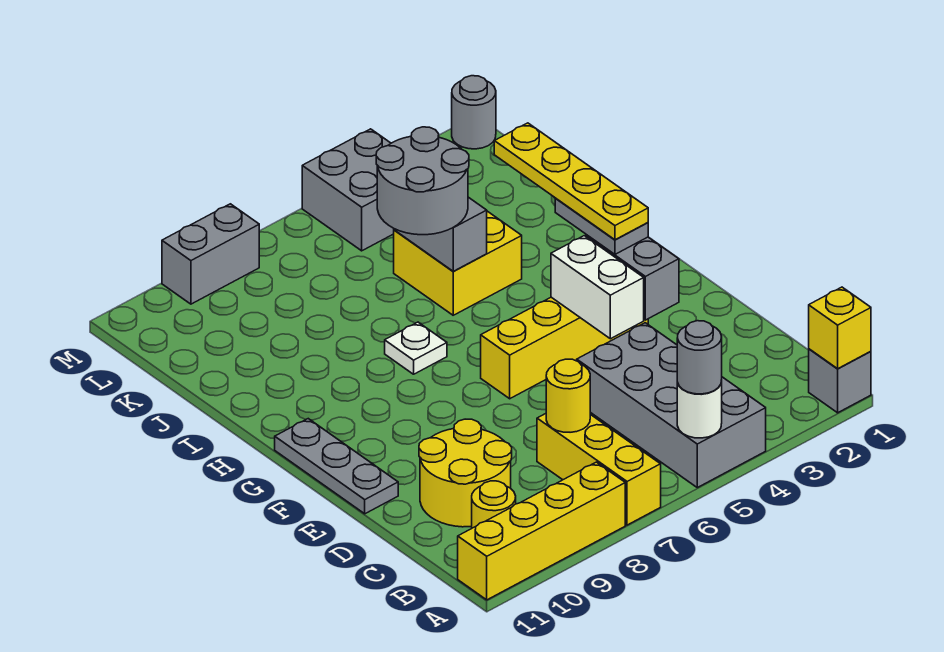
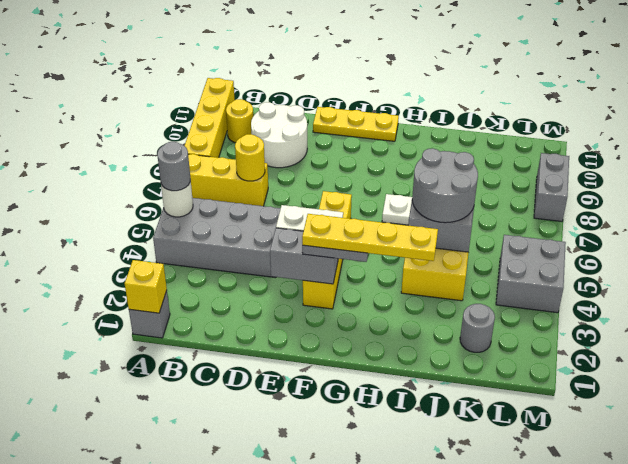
yellow 2x2 round brick [419,419,512,527] -> white 2x2 round brick [251,102,307,168]
grey 1x3 plate [275,419,398,514] -> yellow 1x3 plate [313,107,399,141]
grey 1x1 round brick [452,76,496,149] -> grey 1x1 round brick moved to [460,304,495,352]

